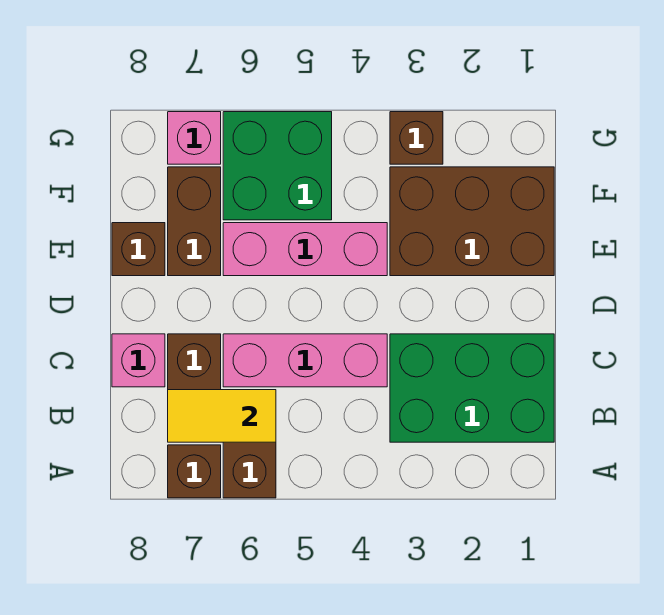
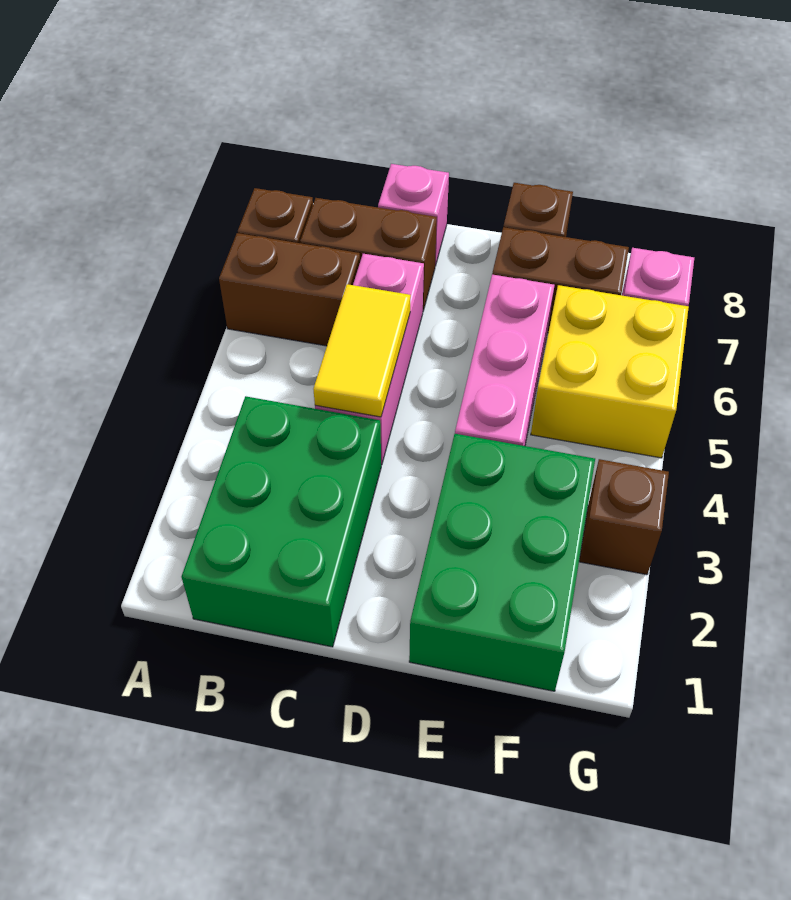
yellow 1x2 tile [168,390,276,442] -> yellow 1x2 tile moved to [313,284,411,417]
brown 2x3 brick [390,167,554,276] -> green 2x3 brick [409,434,595,691]
green 2x2 brick [223,112,332,220] -> yellow 2x2 brick [531,285,689,458]

